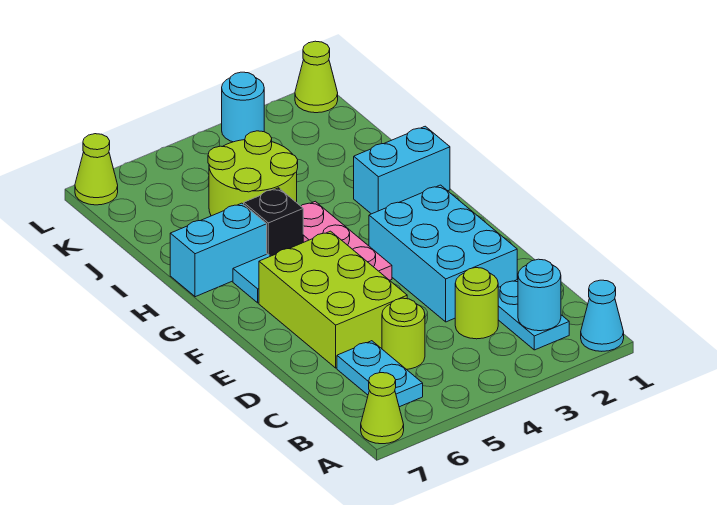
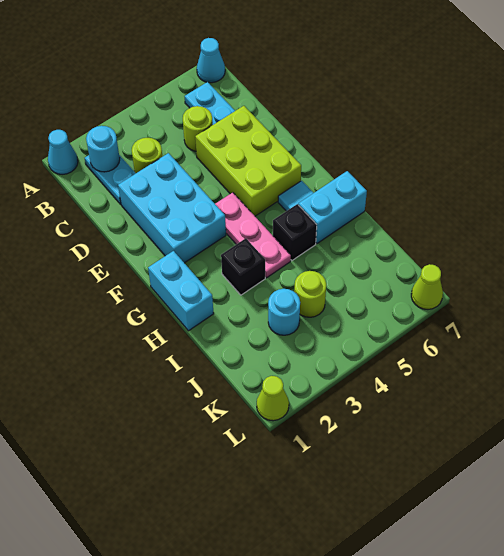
lime 1x1 cone [361,373,404,444] -> cyan 1x1 cone [197,38,225,83]
cyan 1x2 brick [354,126,450,214] -> cyan 1x2 brick turned to [148,251,214,331]
none -> black 1x1 brick [221,238,265,295]
lime 2x2 round brick [208,131,298,216] -> lime 1x1 round brick [294,271,326,317]
cyan 1x1 round brick [222,72,264,142] -> cyan 1x1 round brick moved to [268,289,300,335]

